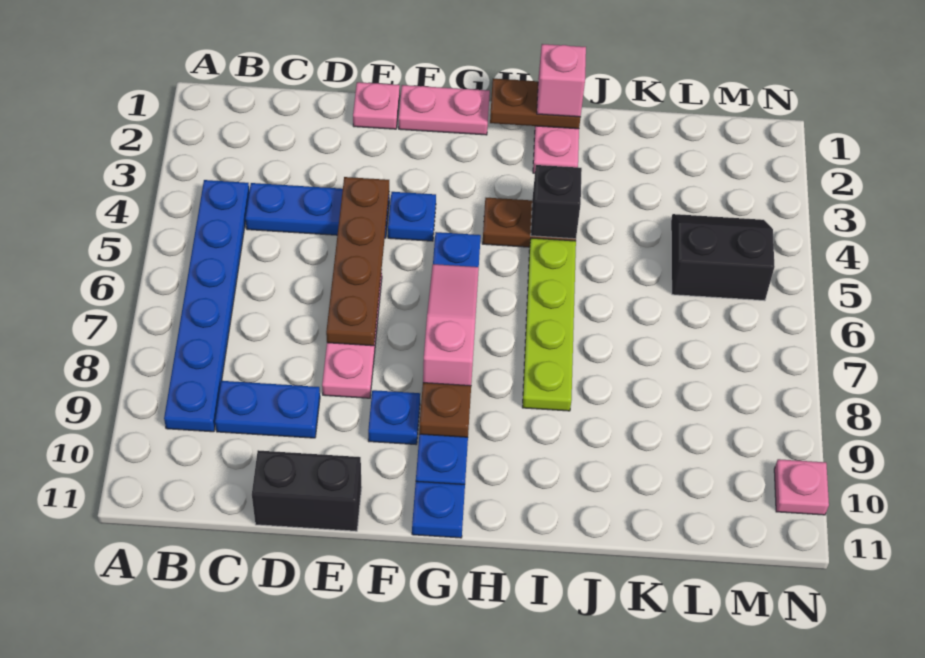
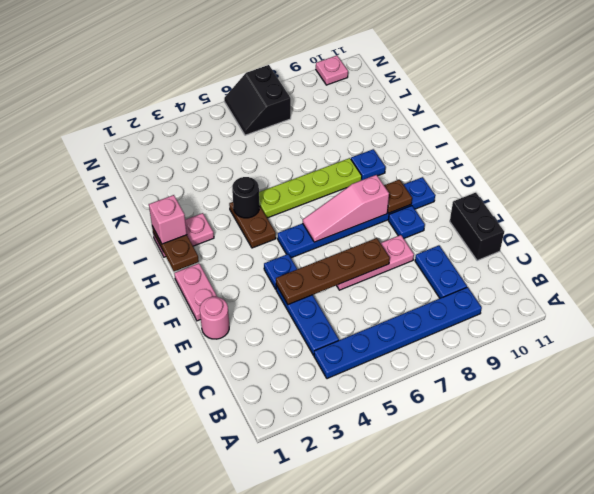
pink 1x1 plate [353,82,400,129] -> pink 1x1 round brick [200,297,229,339]
blue 1x1 plate [412,481,465,538] -> blue 1x1 plate moved to [351,149,385,180]
black 1x1 brick [531,165,582,239] -> black 1x1 round brick [232,177,260,218]
black 2x2 slope [671,214,775,301] -> black 2x2 slope moved to [224,65,291,135]

